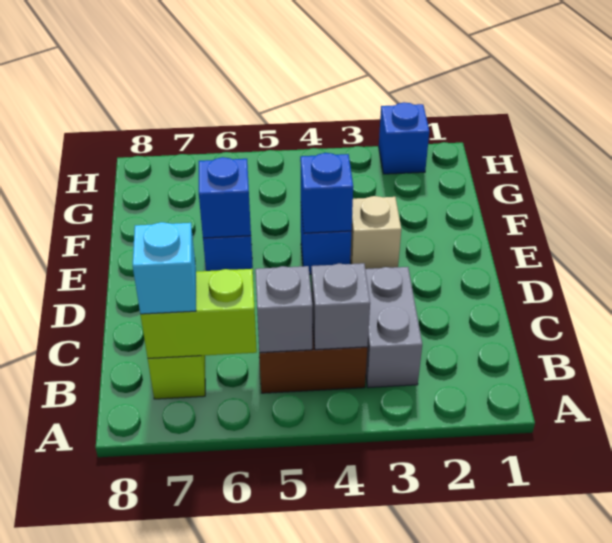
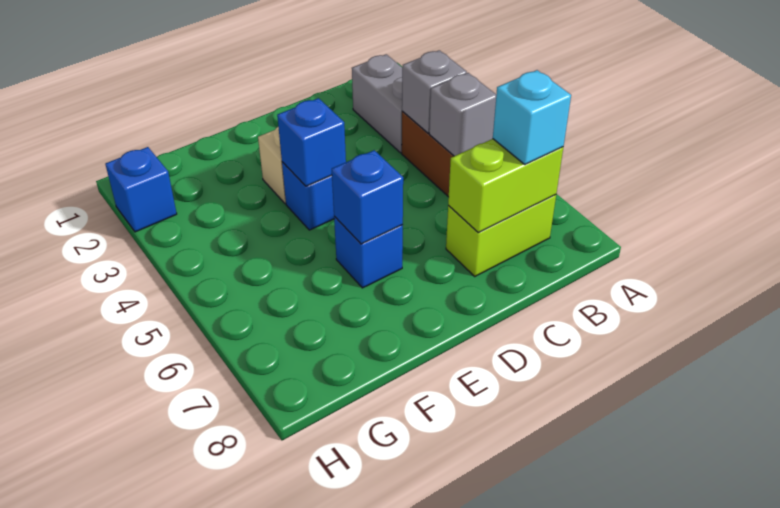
grey 1x2 brick [365,267,422,388] -> grey 1x2 brick turned to [352,54,402,153]
lime 1x2 brick [140,269,257,358] -> lime 1x2 brick turned to [448,139,563,233]

